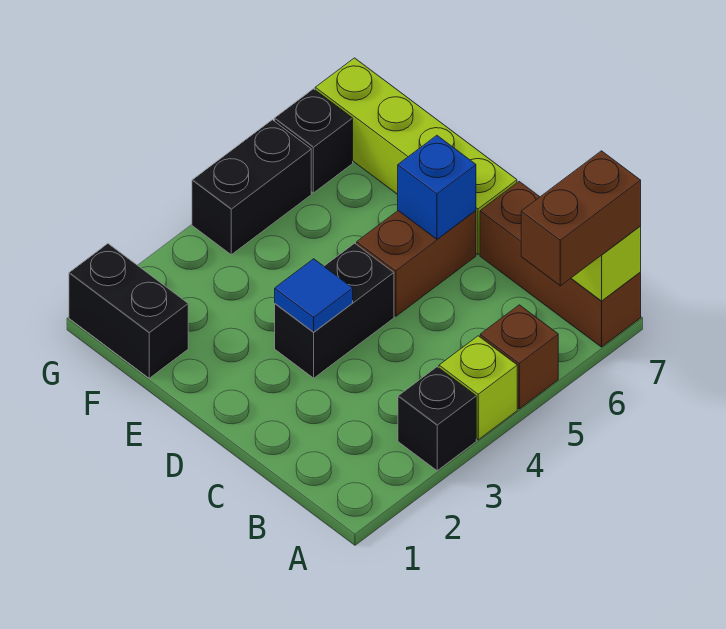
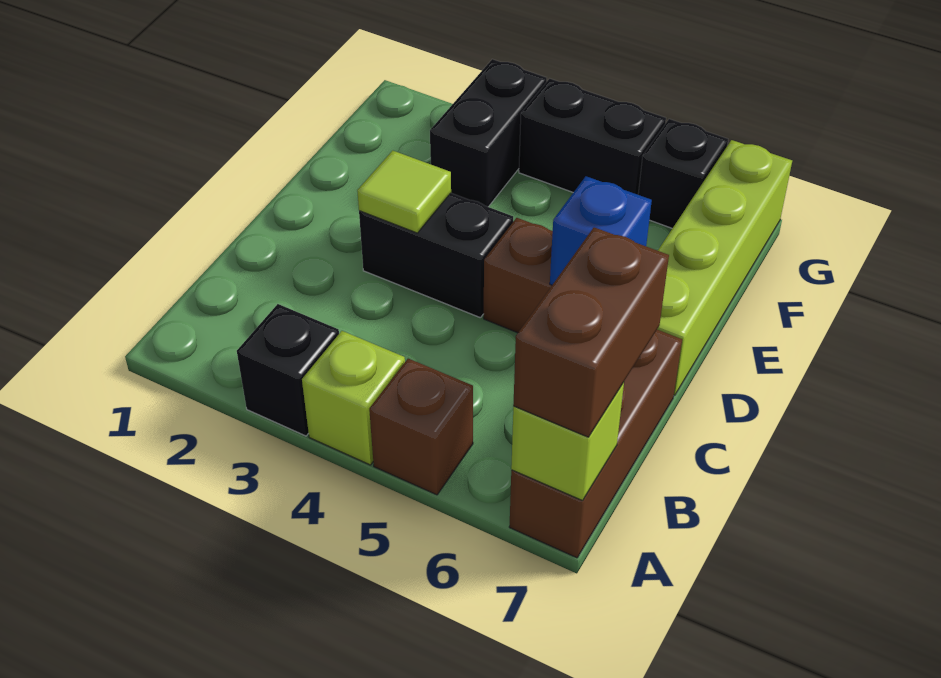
brown 1x2 brick [521,151,641,286] -> brown 1x2 brick turned to [513,227,669,437]
blue 1x1 tile [275,259,353,332] -> lime 1x1 tile [357,150,451,233]
black 1x2 brick [69,244,188,378] -> black 1x2 brick moved to [430,59,547,207]

